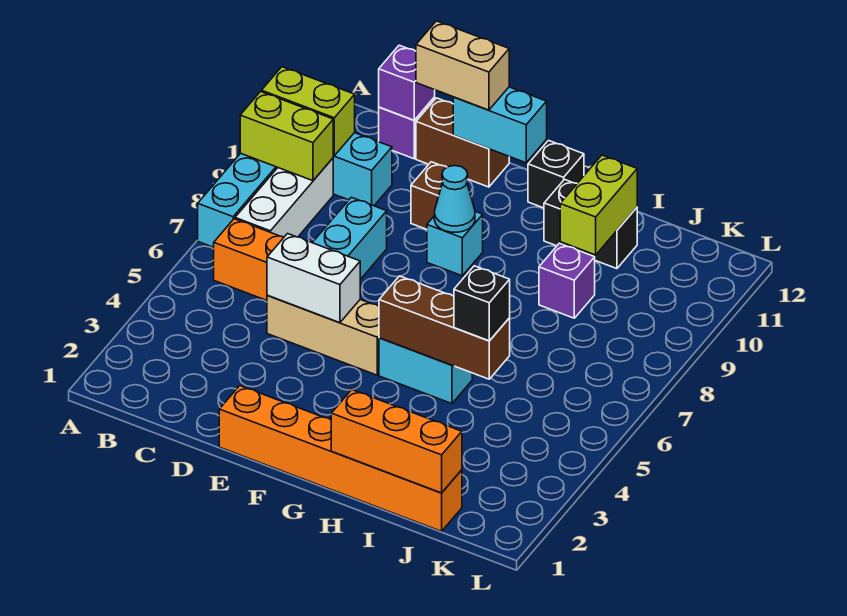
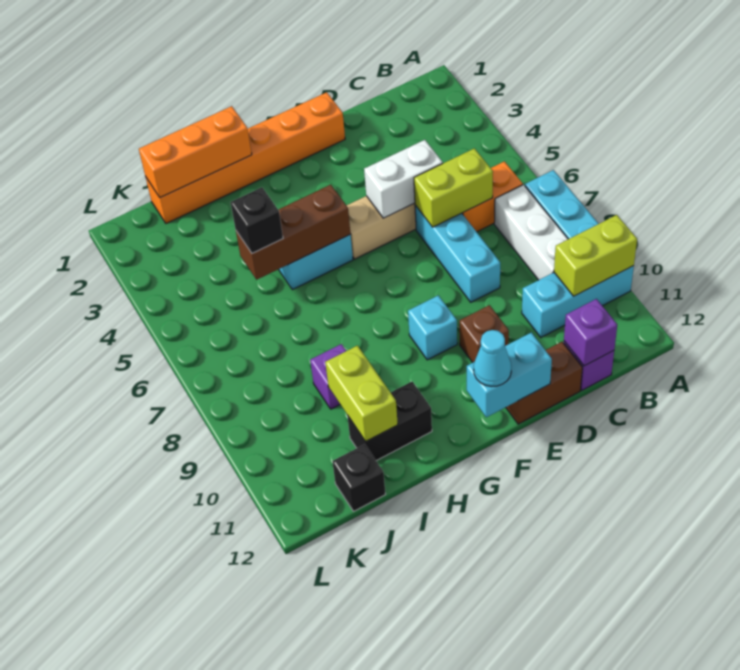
lime 1x2 brick [240,92,333,181] -> lime 1x2 brick moved to [414,148,493,227]
tan 1x2 brick [416,21,509,110] -> none
cyan 1x1 cone [434,166,475,232] -> cyan 1x1 cone moved to [474,330,511,387]
black 1x1 brick [528,141,584,208] -> black 1x1 brick moved to [332,444,386,511]

